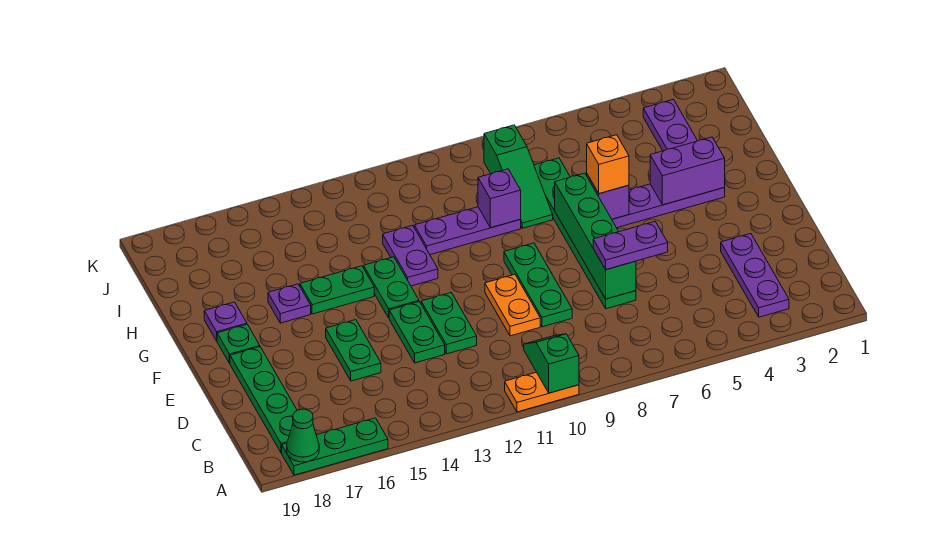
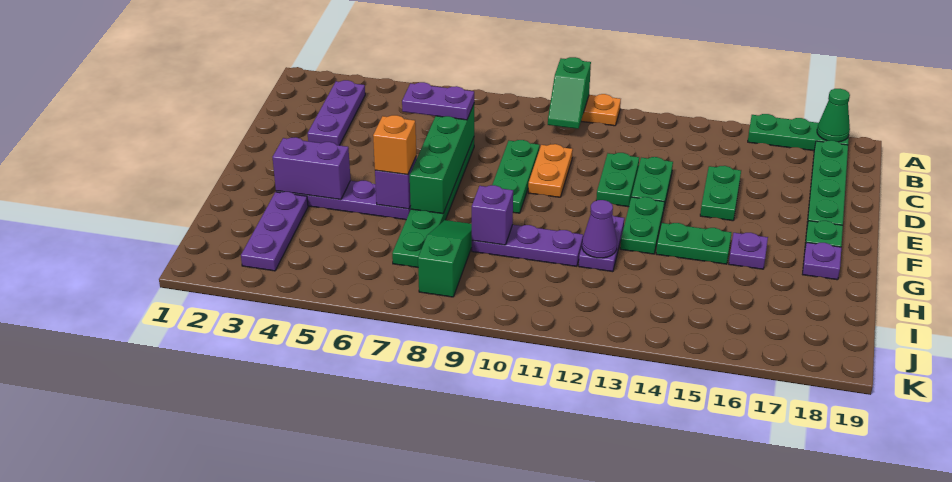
none -> purple 1x1 cone [582,200,617,258]

